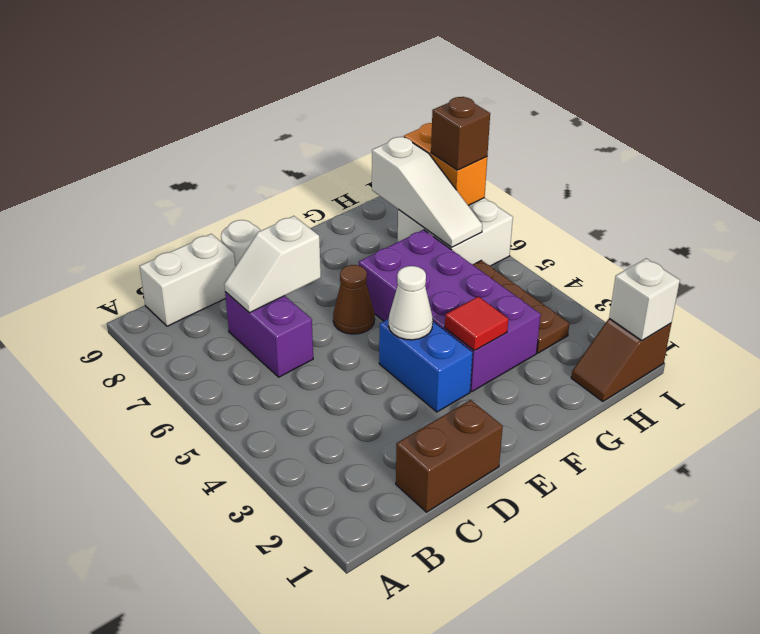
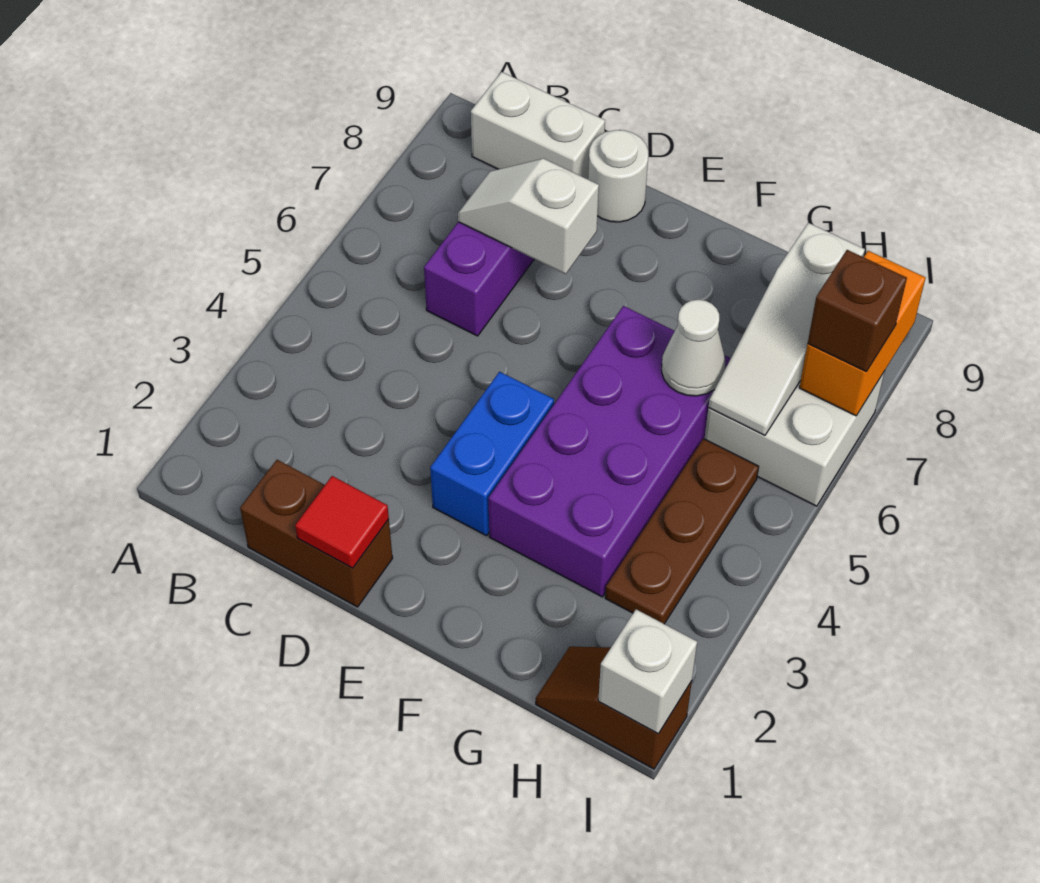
white 1x1 cone [389,266,433,340] -> white 1x1 cone moved to [662,300,725,396]
brown 1x1 cone [333,265,375,334] -> none
red 1x1 tile [445,297,508,351] -> red 1x1 tile moved to [295,476,389,568]

